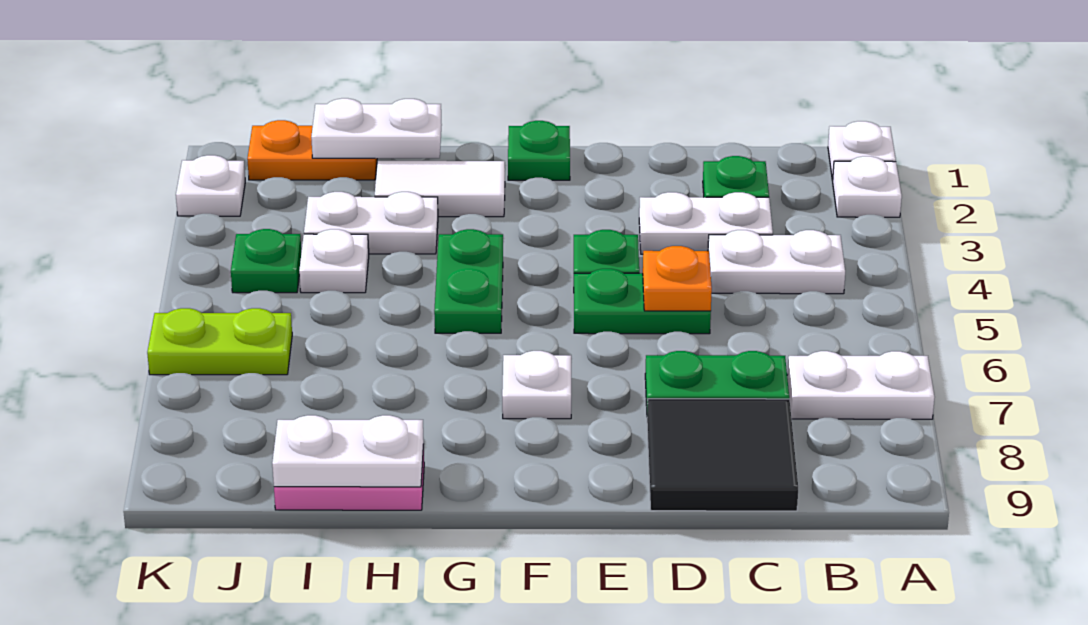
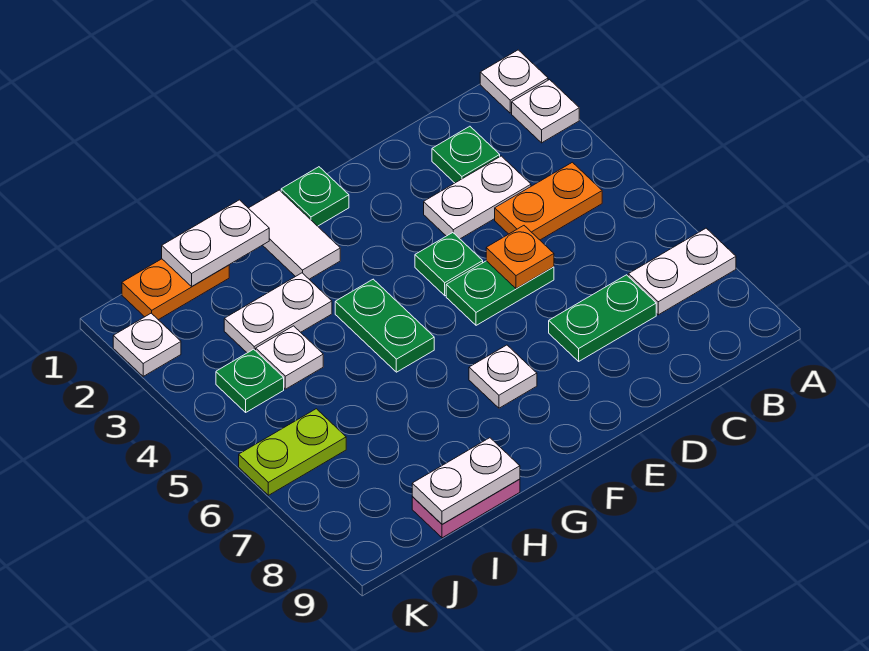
white 1x2 plate [708,230,845,294] -> orange 1x2 plate [495,162,602,240]
black 2x2 tile [647,399,798,511] -> none
white 1x2 tile [375,161,505,217] -> white 1x2 tile turned to [249,190,340,279]

